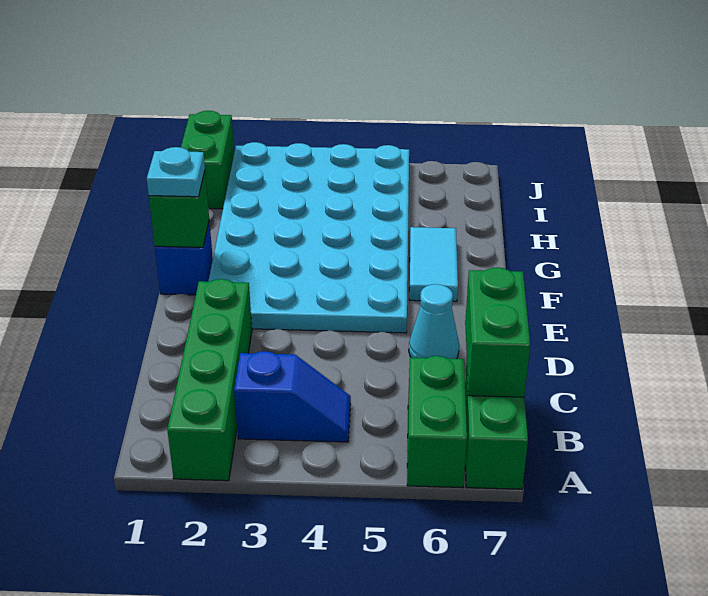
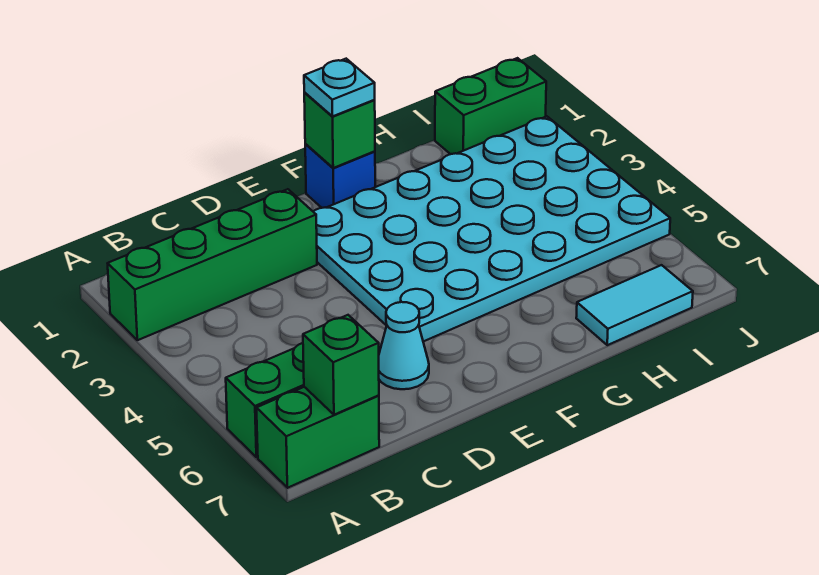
blue 1x2 slope [234,351,351,442] -> none
green 1x2 brick [465,267,530,397] -> green 1x1 brick [303,315,379,415]
cyan 1x2 tile [409,227,458,302] -> cyan 1x2 tile moved to [576,265,693,345]

